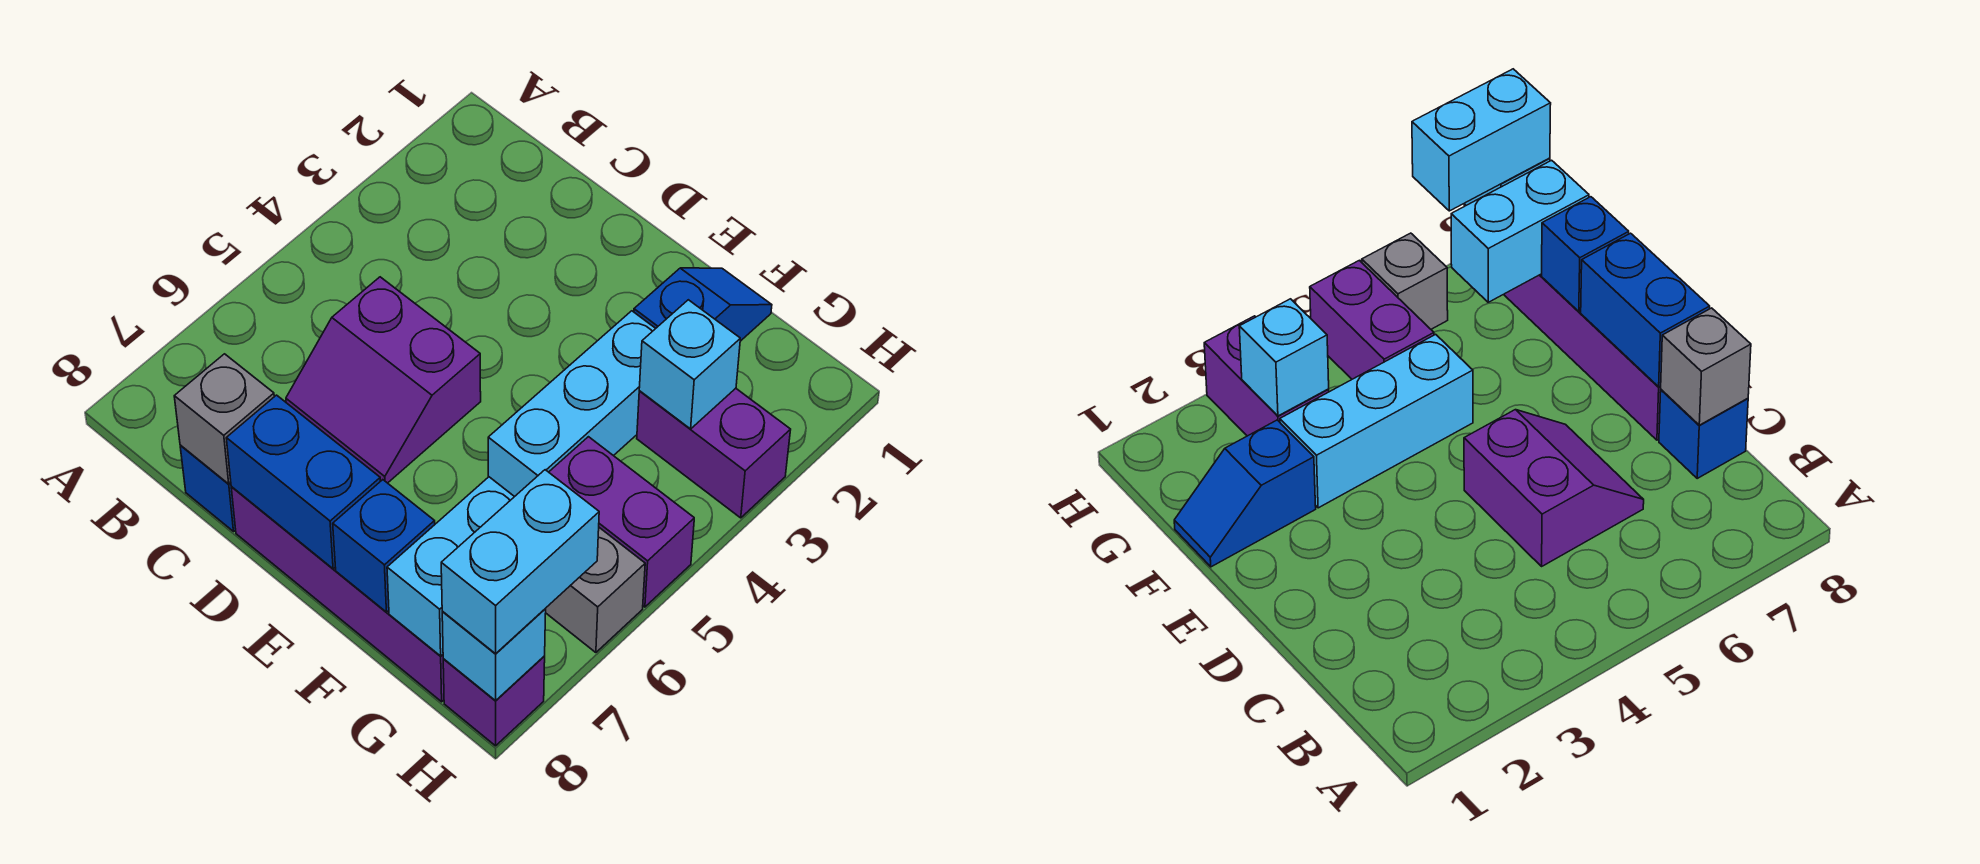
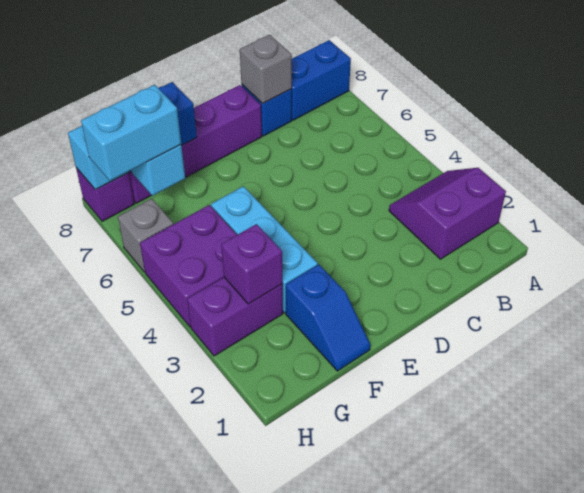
purple 2x2 slope [286,277,481,483] -> purple 2x2 slope moved to [389,168,506,259]
blue 1x2 brick [226,395,380,569] -> blue 1x2 brick moved to [292,40,351,120]
cyan 1x1 brick [639,300,740,429] -> purple 1x1 brick [221,224,283,304]
purple 1x2 brick [549,437,694,607] -> purple 2x2 brick [140,205,237,327]
cyan 1x2 brick [441,470,599,654] -> cyan 1x2 brick turned to [81,85,181,181]

